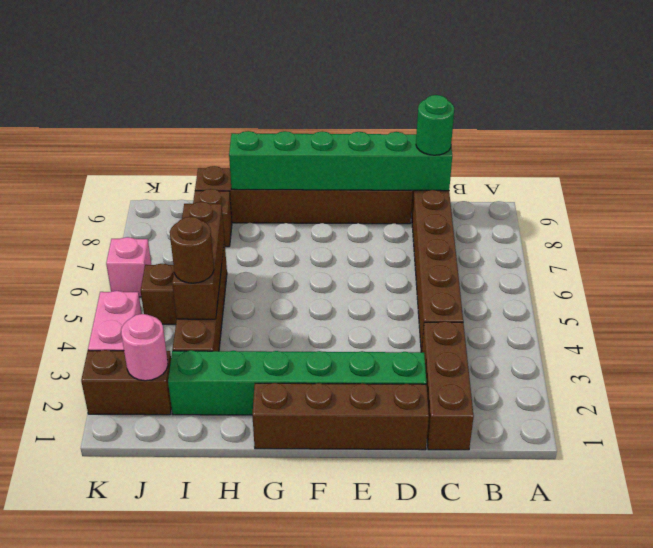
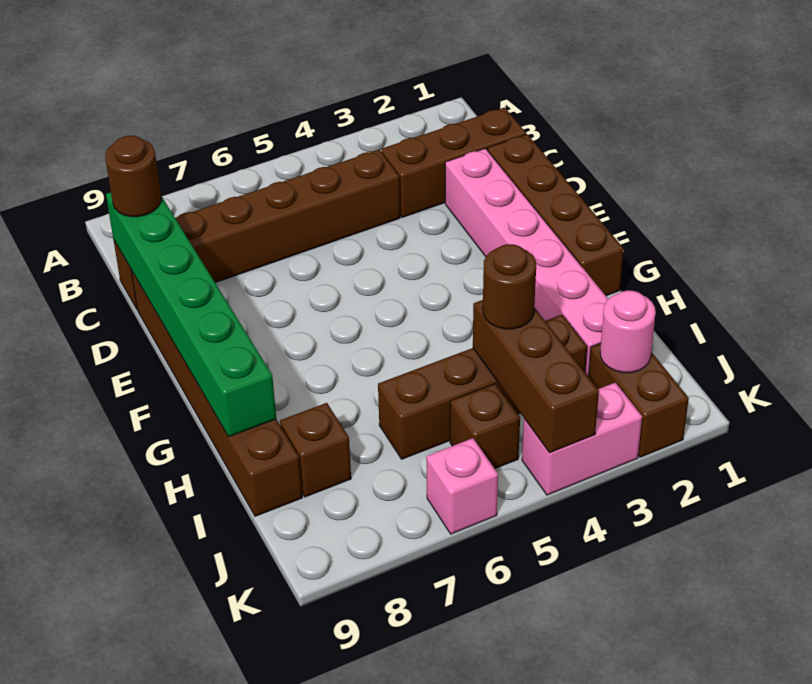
green 1x1 round brick [416,95,454,155] -> brown 1x1 round brick [105,136,161,217]
green 1x6 brick [168,350,426,415] -> pink 1x6 brick [445,148,608,376]
brown 1x3 brick [172,202,224,319] -> brown 1x3 brick turned to [473,300,599,453]

